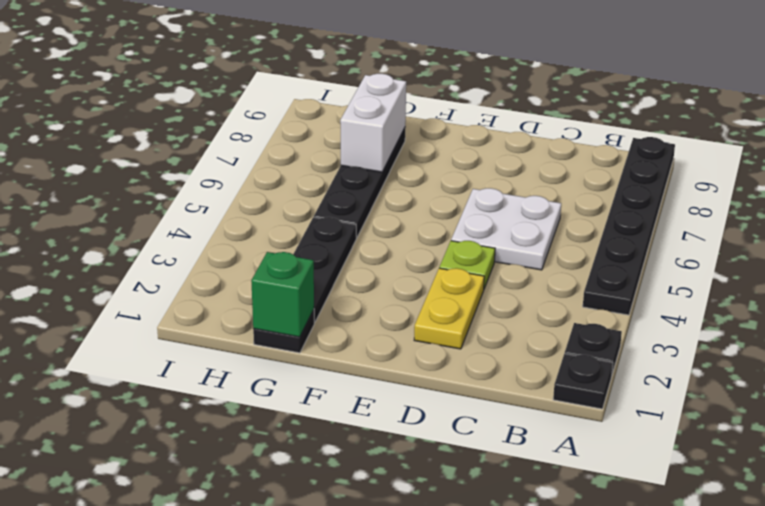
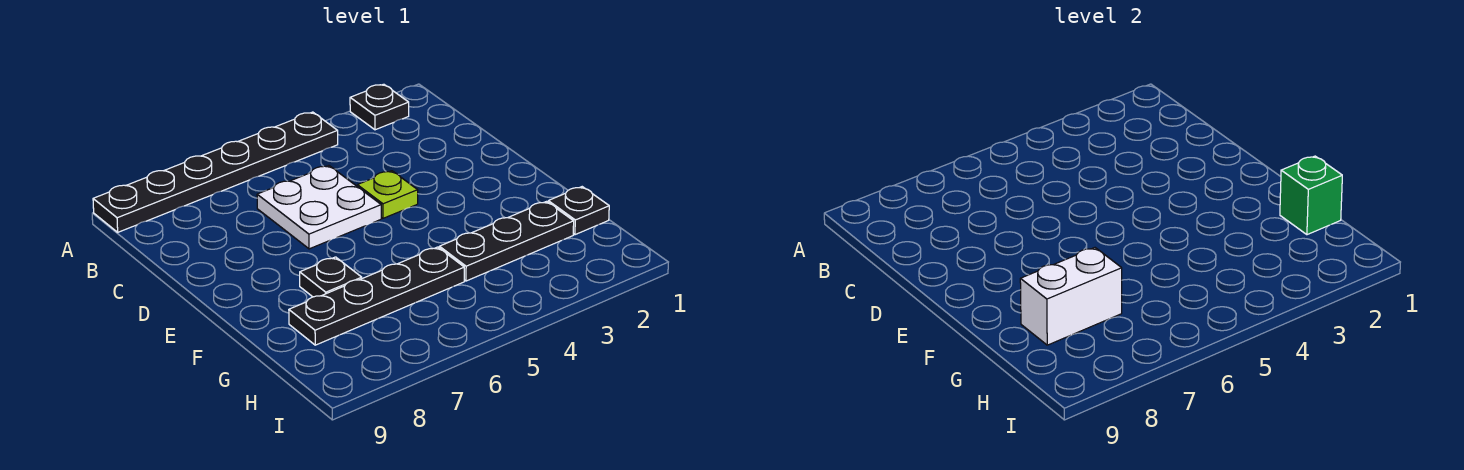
black 1x1 plate [553,354,613,409] -> black 1x1 plate moved to [300,257,362,297]
yellow 1x2 plate [414,268,484,349] -> none

